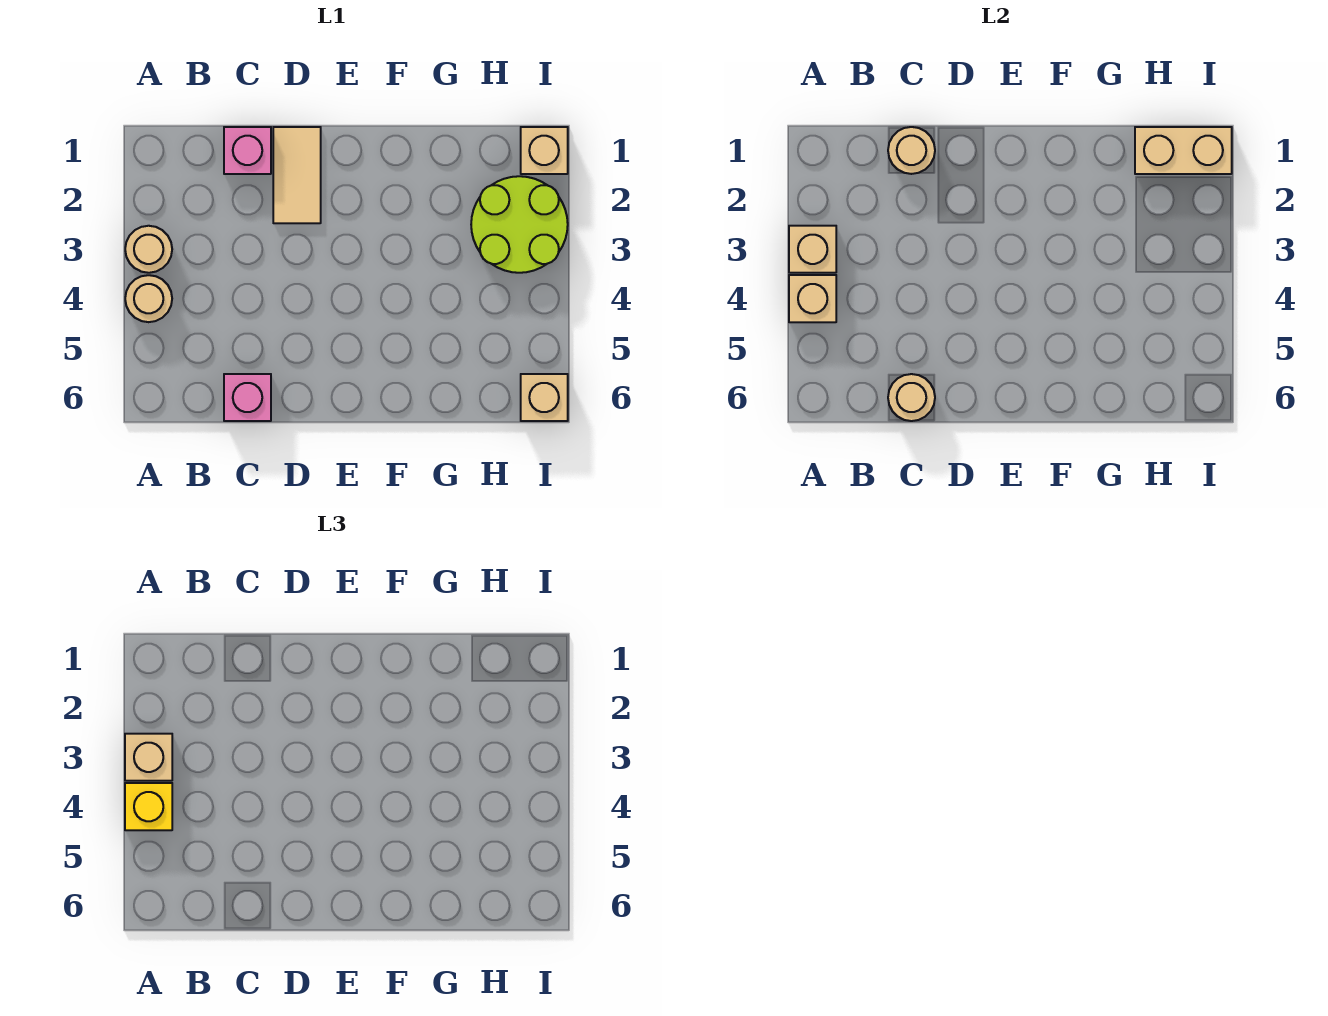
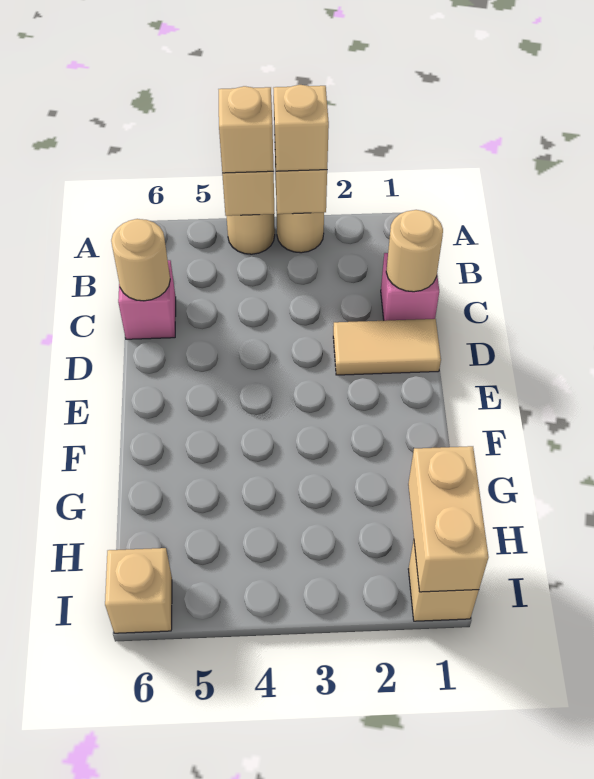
yellow 1x1 brick [125,783,172,830] -> tan 1x1 brick [219,86,274,173]
lime 2x2 round brick [471,176,568,273] -> none

